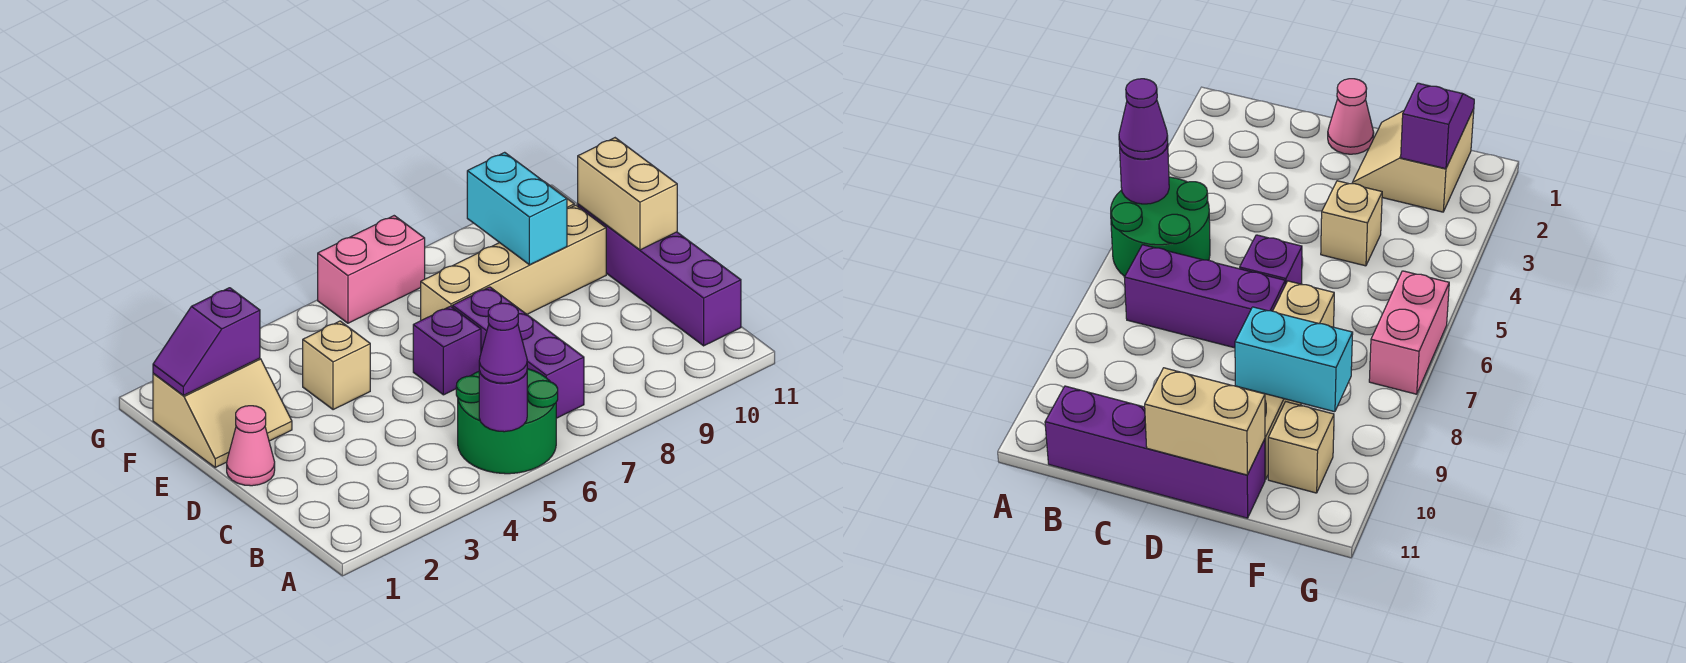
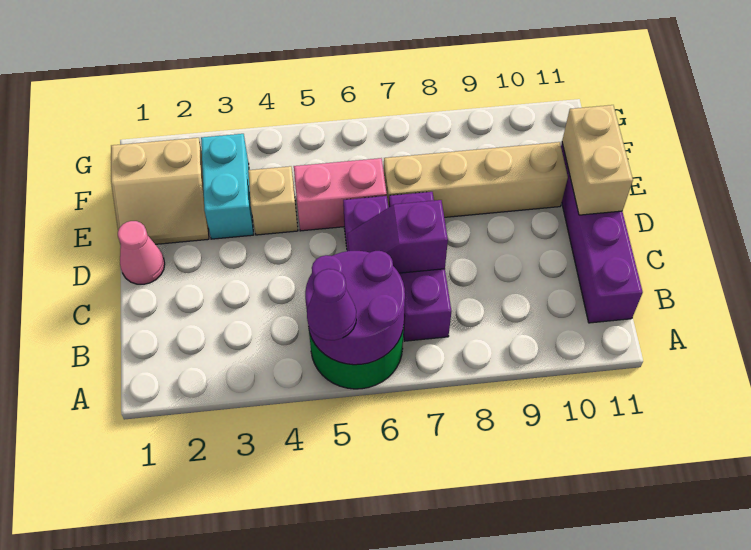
purple 1x1 round brick [479,371,527,432] -> purple 2x2 round brick [305,251,405,365]
cyan 1x2 brick [467,152,567,265] -> cyan 1x2 brick moved to [201,134,253,239]
purple 1x2 slope [153,288,260,395] -> purple 1x2 slope moved to [348,200,448,273]
tan 1x1 brick [1268,402,1334,493] -> none
pink 1x2 brick [318,216,425,323] -> pink 1x2 brick moved to [294,158,387,231]

